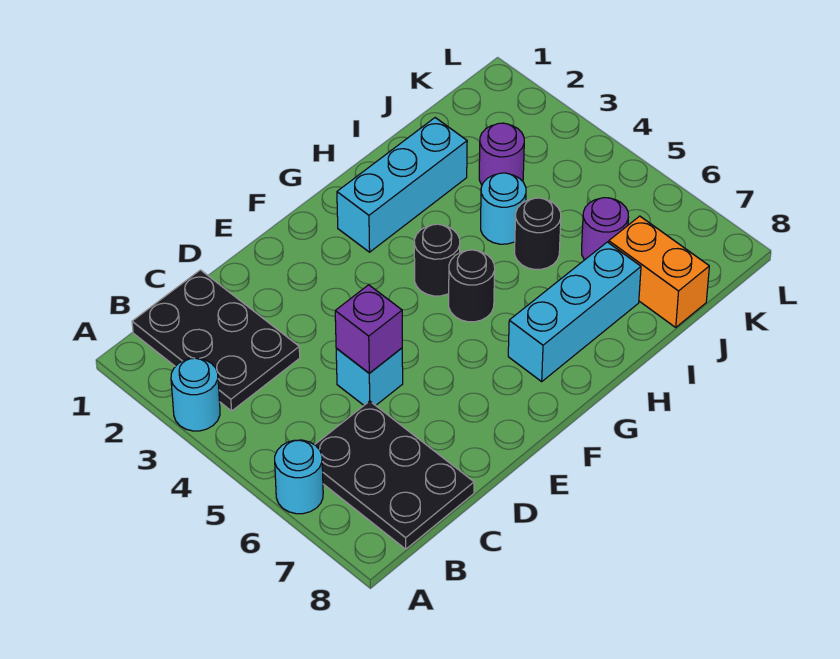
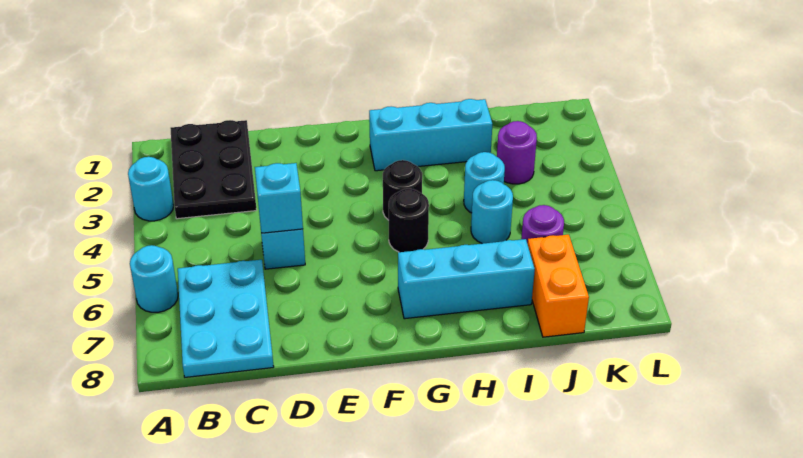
black 2x3 plate [315,401,474,549] -> cyan 2x3 plate [178,260,274,377]
purple 1x1 brick [335,285,402,373] -> cyan 1x1 brick [255,163,303,233]
black 1x1 round brick [515,198,561,269] -> cyan 1x1 round brick [471,180,513,244]

